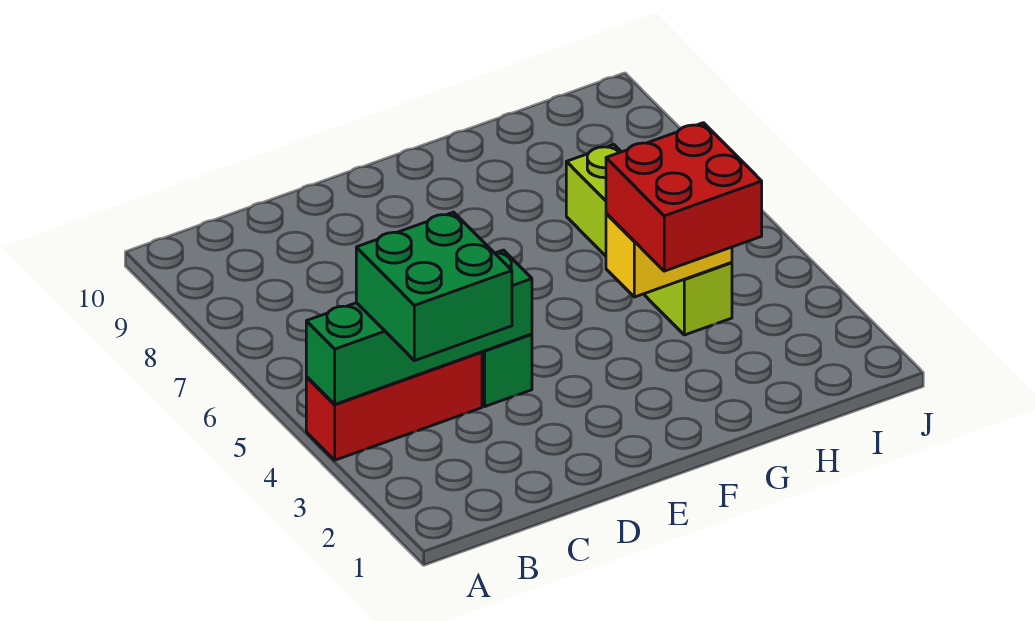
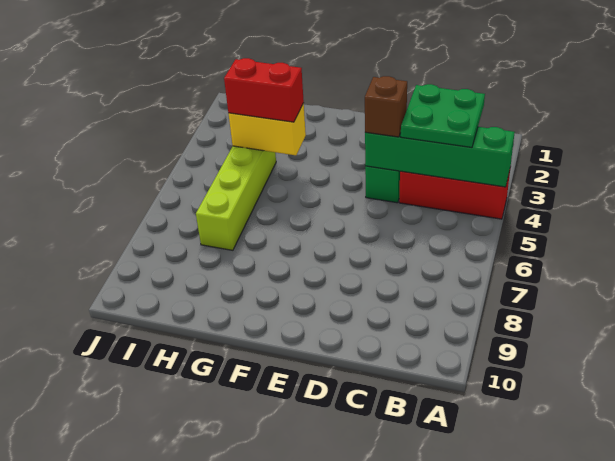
green 2x2 brick [356,212,512,361] -> green 2x2 plate [401,84,485,148]
none -> brown 1x1 brick [365,76,407,137]
red 2x2 brick [606,123,762,271] -> red 1x2 brick [224,58,304,122]

